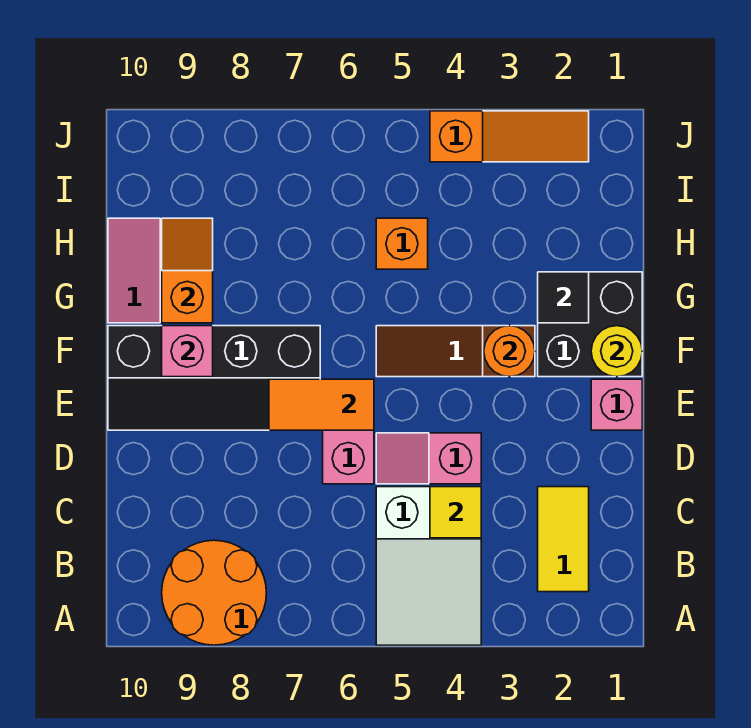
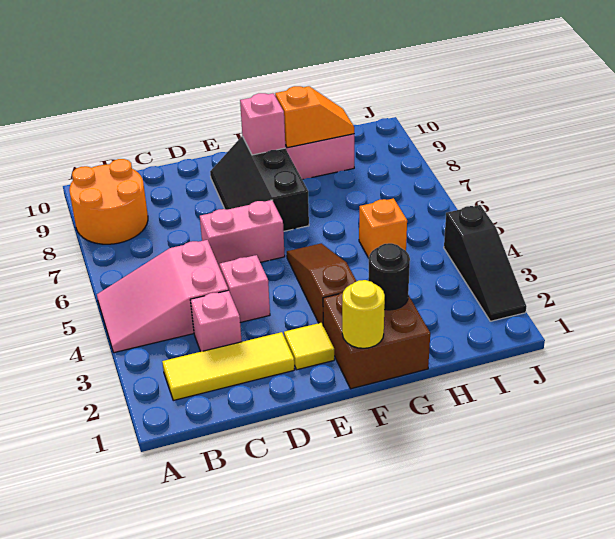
white 2x3 slope [376,487,481,645] -> pink 2x3 slope [97,240,228,353]
yellow 1x2 tile [538,487,589,592] -> yellow 1x3 tile [162,332,295,400]
yellow 1x1 tile [430,487,481,538] -> yellow 1x1 tile moved to [284,323,334,370]
pink 1x1 brick [591,379,642,430] -> pink 1x1 brick moved to [190,290,242,352]
orange 1x2 tile [269,379,374,430] -> none
black 2x4 slope [108,326,320,430] -> black 2x3 slope [210,136,309,231]
black 2x2 brick [538,272,642,377] -> brown 2x2 brick [323,292,430,389]
orange 1x1 round brick [484,326,535,377] -> none
black 1x1 tile [538,272,589,323] -> black 1x1 round brick [368,243,410,310]
orange 1x3 slope [430,111,589,162] -> black 1x3 slope [444,205,526,321]

